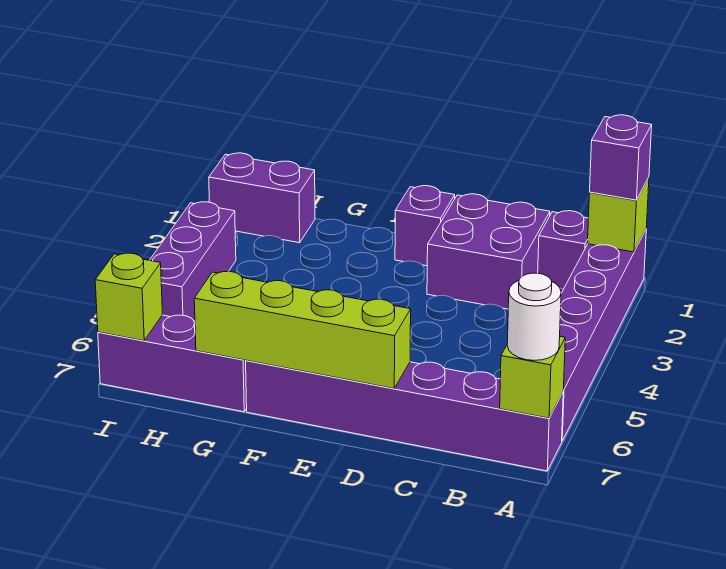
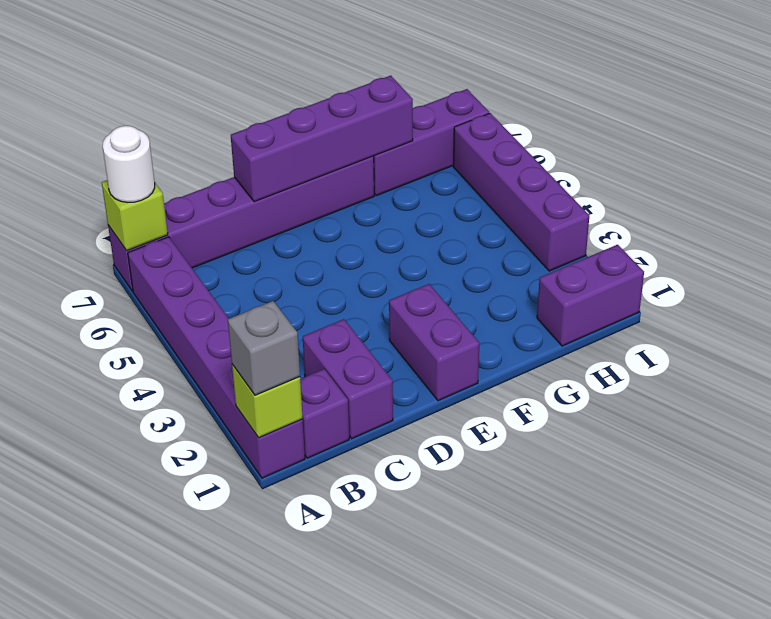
purple 1x1 brick [590,115,652,200] -> grey 1x1 brick [228,301,300,395]
purple 2x2 brick [427,194,550,309] -> purple 1x2 brick [303,319,393,439]
lime 1x4 brick [194,271,411,389] -> purple 1x4 brick [231,76,413,202]
purple 1x1 brick [395,186,455,266] -> purple 1x2 brick [389,284,480,401]
purple 1x3 brick [150,202,236,321] -> purple 1x4 brick [453,113,589,271]
lime 1x1 brick [95,253,162,341] -> none

